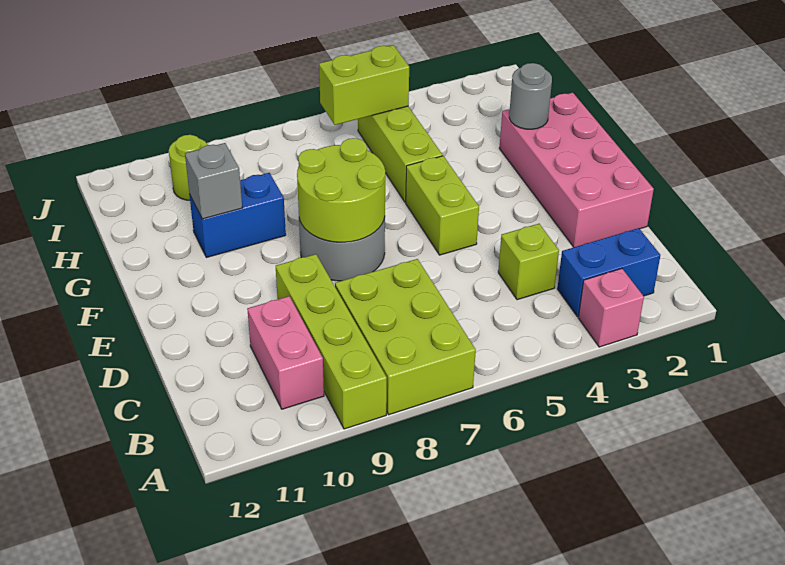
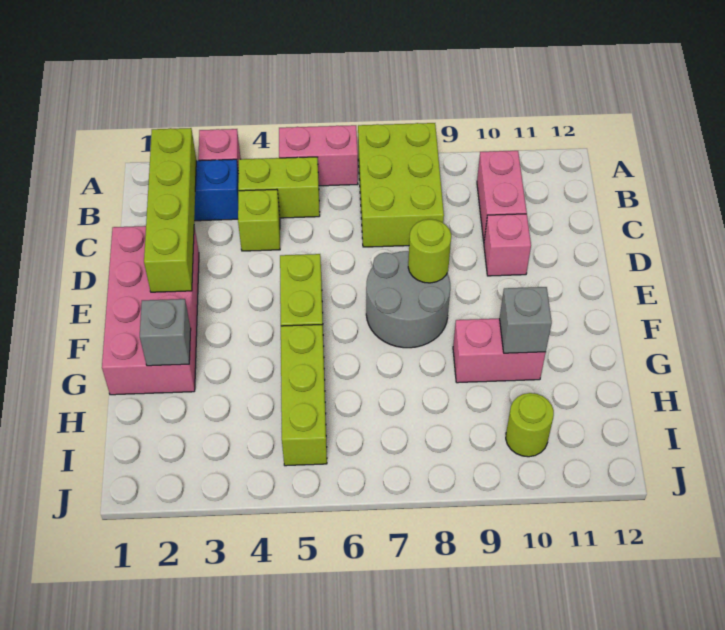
none -> pink 1x2 brick [279,125,358,186]
lime 1x4 brick [276,254,387,429] -> lime 1x4 brick moved to [144,128,197,292]
none -> pink 1x1 brick [484,214,531,276]
lime 2x2 round brick [297,138,385,242] -> lime 1x1 round brick [408,219,451,283]
grey 1x1 round brick [509,63,552,129] -> grey 1x1 brick [140,299,191,366]
blue 1x2 brick [189,173,286,258] -> pink 1x2 brick [453,318,546,383]
lime 1x2 brick [319,45,409,125] -> lime 1x2 brick moved to [238,157,320,218]

